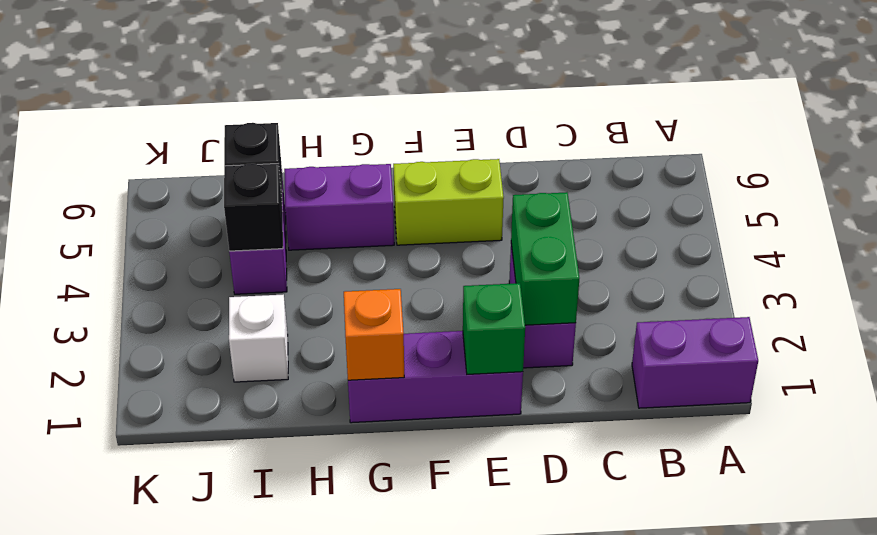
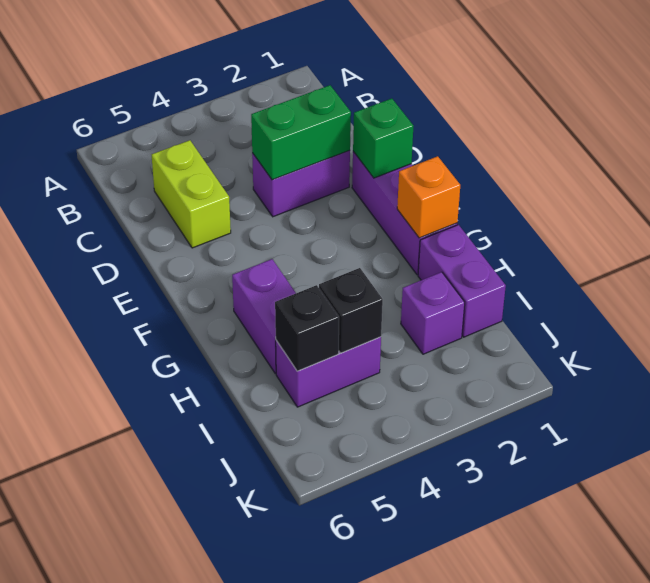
purple 1x2 brick [632,317,758,408] -> purple 1x2 brick moved to [418,225,506,337]
lime 1x2 brick [393,159,504,245] -> lime 1x2 brick moved to [152,140,231,248]
white 1x1 brick [229,294,288,382] -> purple 1x1 brick [401,272,465,354]

